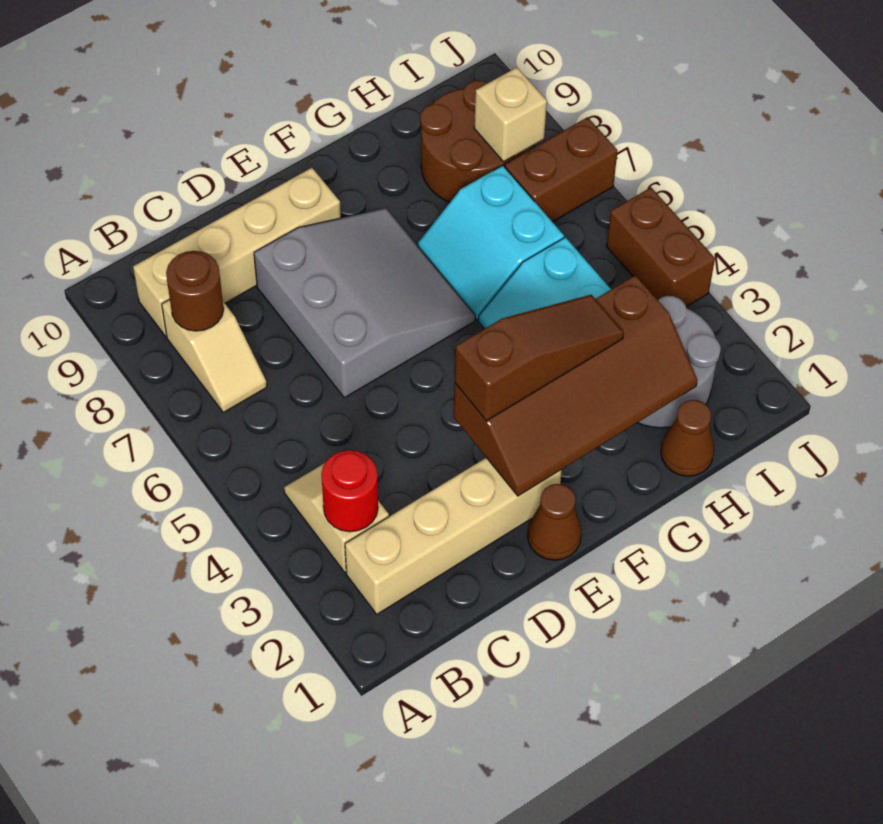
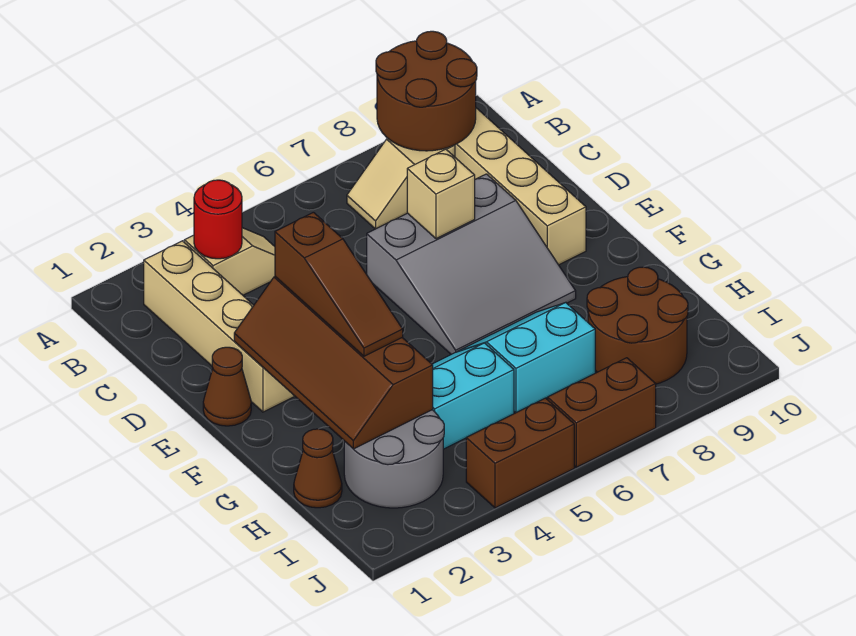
brown 1x1 round brick [166,251,224,331] -> brown 2x2 round brick [376,31,477,151]
brown 1x2 brick [505,117,618,222] -> brown 1x2 brick turned to [548,358,656,467]
tan 1x1 brick [474,67,547,162] -> tan 1x1 brick moved to [407,149,475,239]

